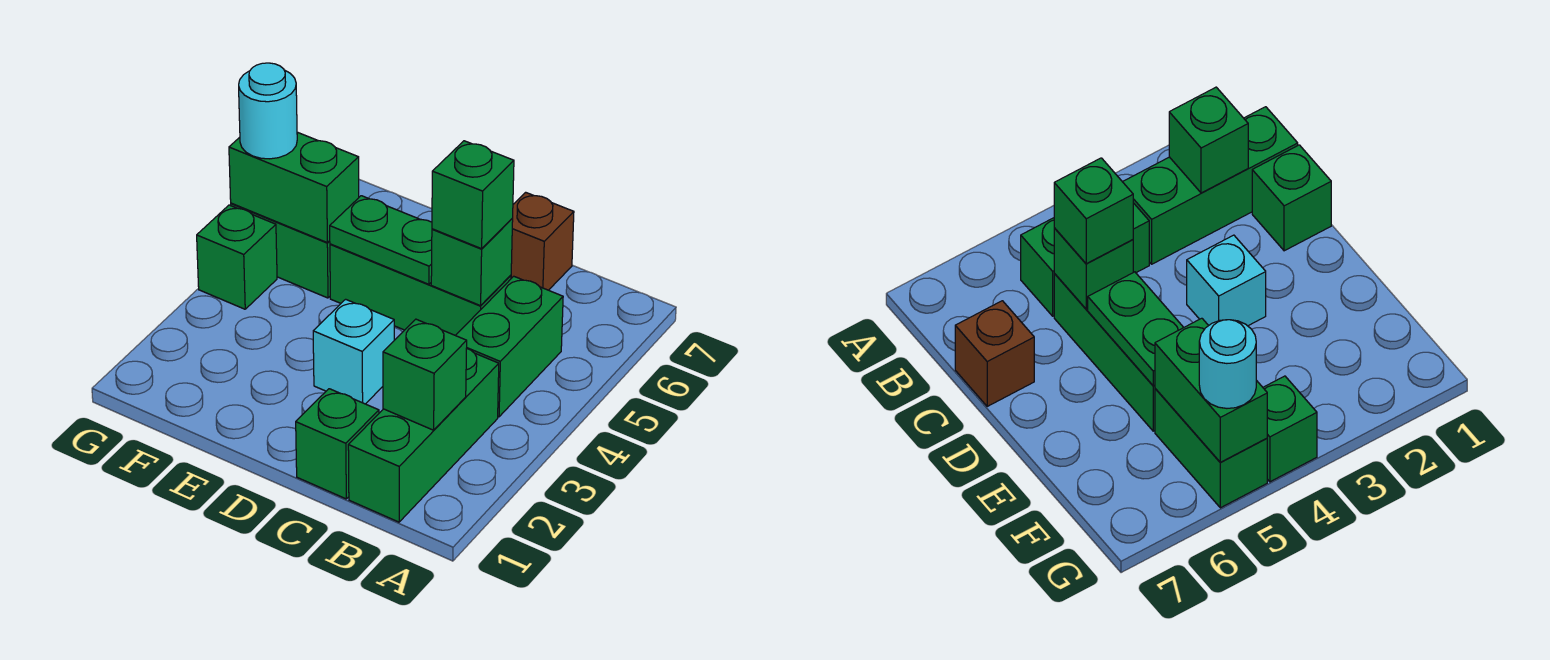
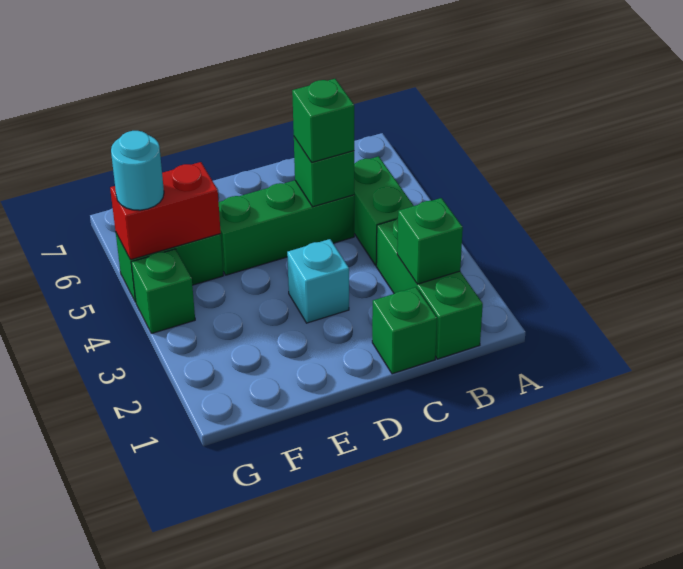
brown 1x1 brick [511,192,574,290] -> none
green 1x2 plate [330,196,432,284] -> none
green 1x2 brick [229,132,359,242] -> red 1x2 brick [110,162,221,260]

